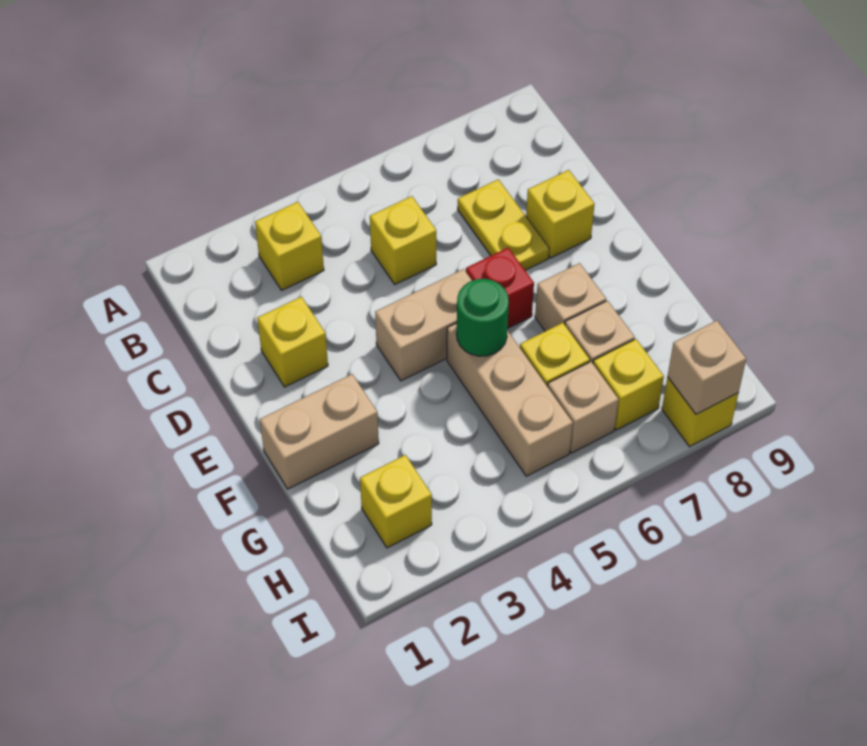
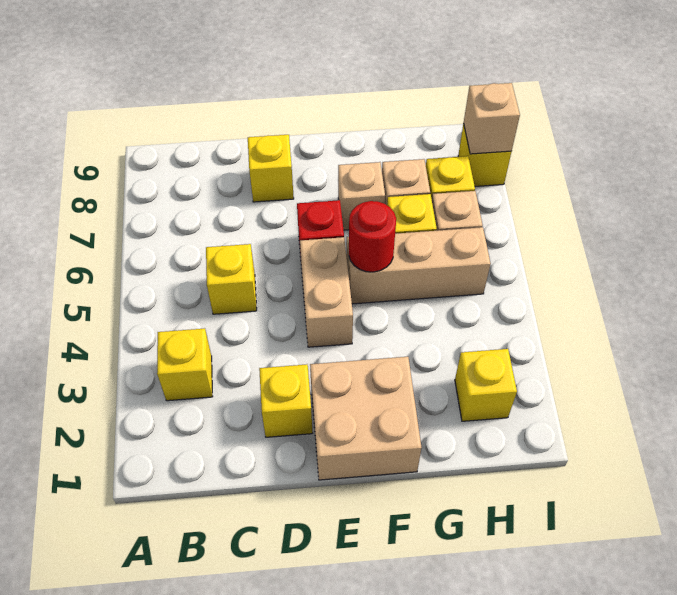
yellow 1x2 plate [458,179,549,270] -> none
tan 1x2 brick [260,374,379,489] -> tan 2x2 brick [310,357,422,480]
green 1x1 round brick [457,279,509,356] -> red 1x1 round brick [349,201,396,272]

